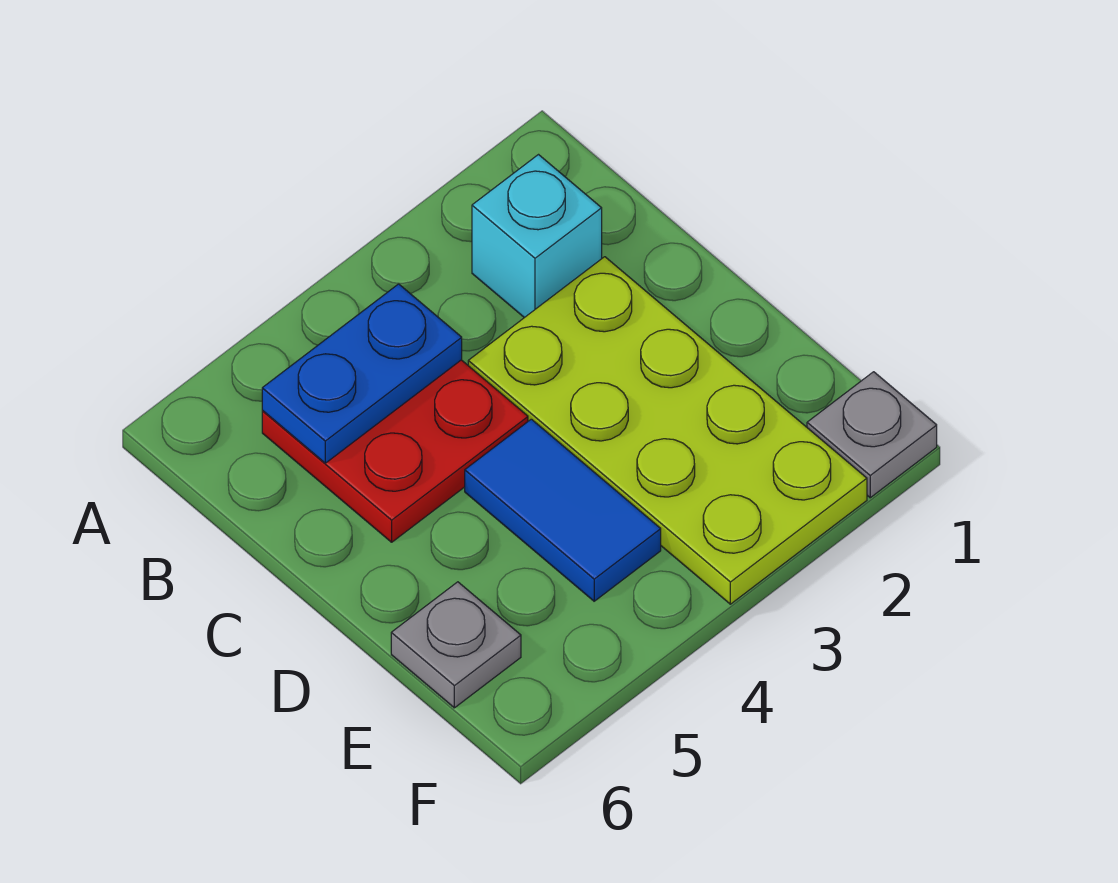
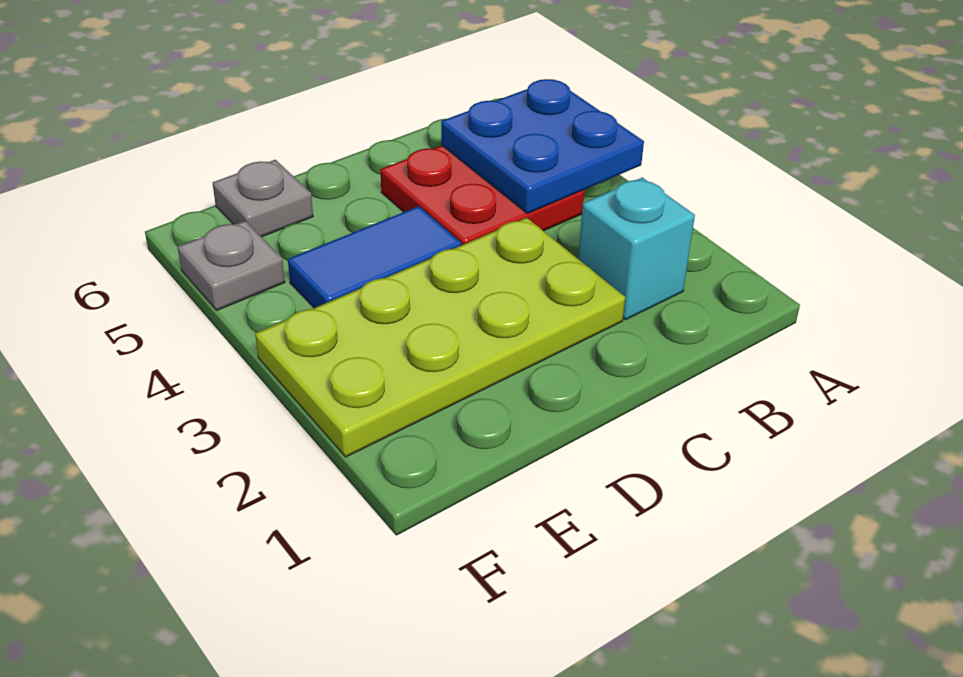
blue 1x2 plate [262,284,462,463] -> blue 2x2 plate [441,79,644,214]
grey 1x1 plate [807,372,937,498] -> grey 1x1 plate moved to [177,221,285,310]

